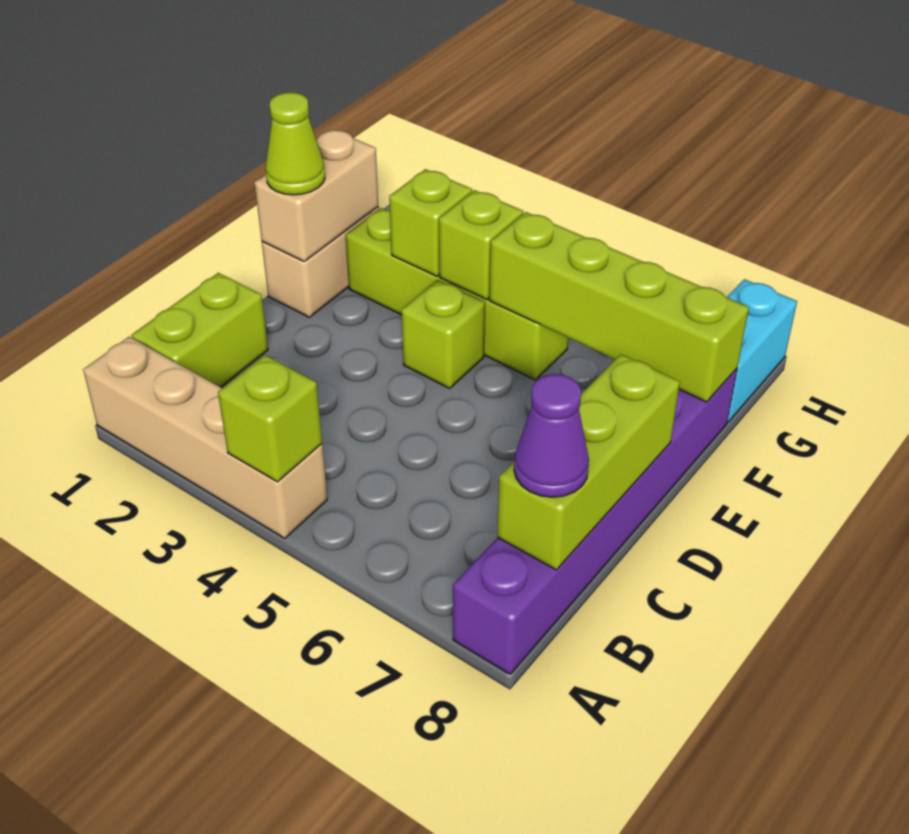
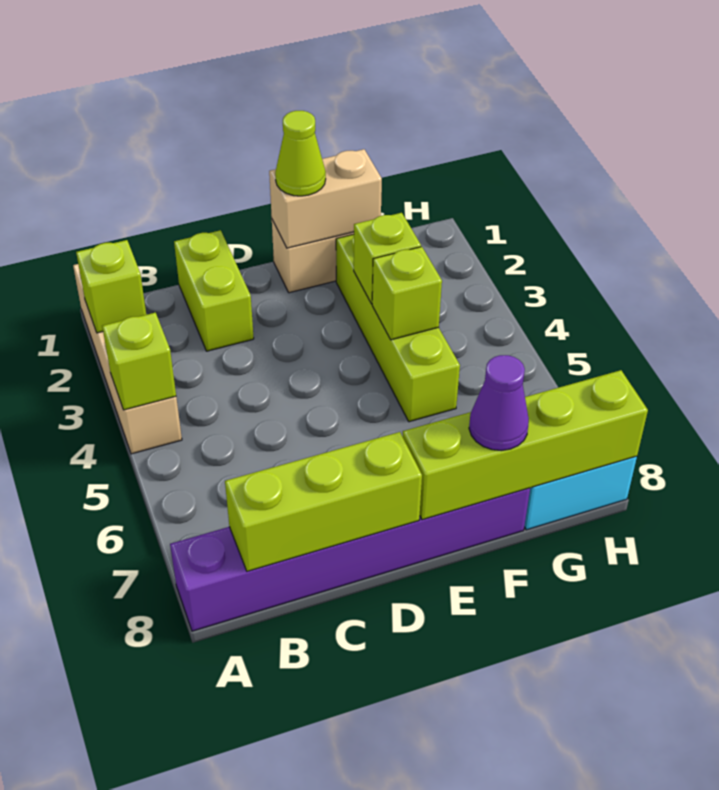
lime 1x2 brick [131,273,268,387] -> lime 1x2 brick turned to [174,230,254,351]
purple 1x1 cone [514,374,589,497] -> purple 1x1 cone moved to [469,355,529,451]
lime 1x1 brick [402,280,485,388] -> lime 1x1 brick moved to [76,240,146,333]
lime 1x4 brick [489,212,749,402] -> lime 1x4 brick turned to [403,370,648,520]

